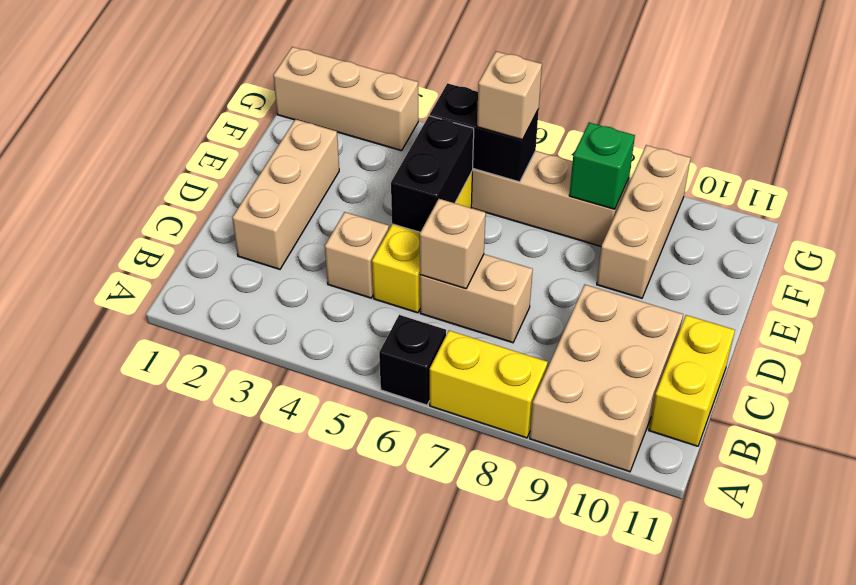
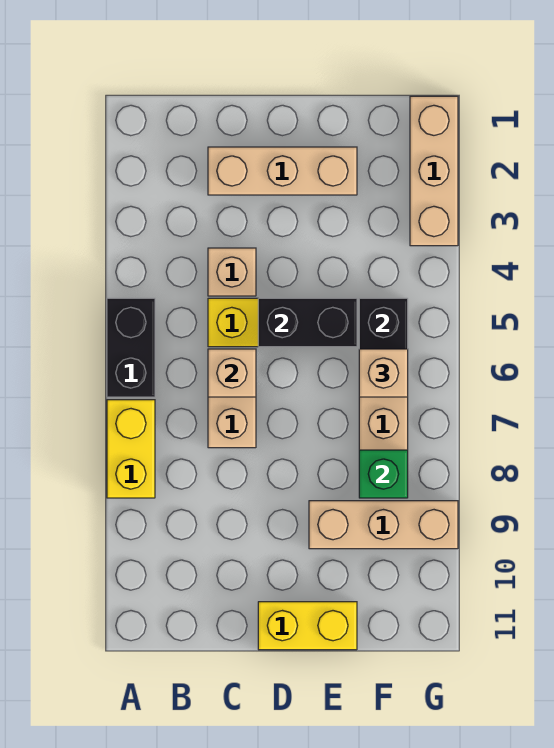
black 1x1 brick [379,315,446,405] -> black 1x2 brick [107,298,155,397]
tan 2x3 brick [530,285,683,472] -> none
yellow 1x2 brick [649,315,735,446] -> yellow 1x2 brick moved to [258,602,357,650]

